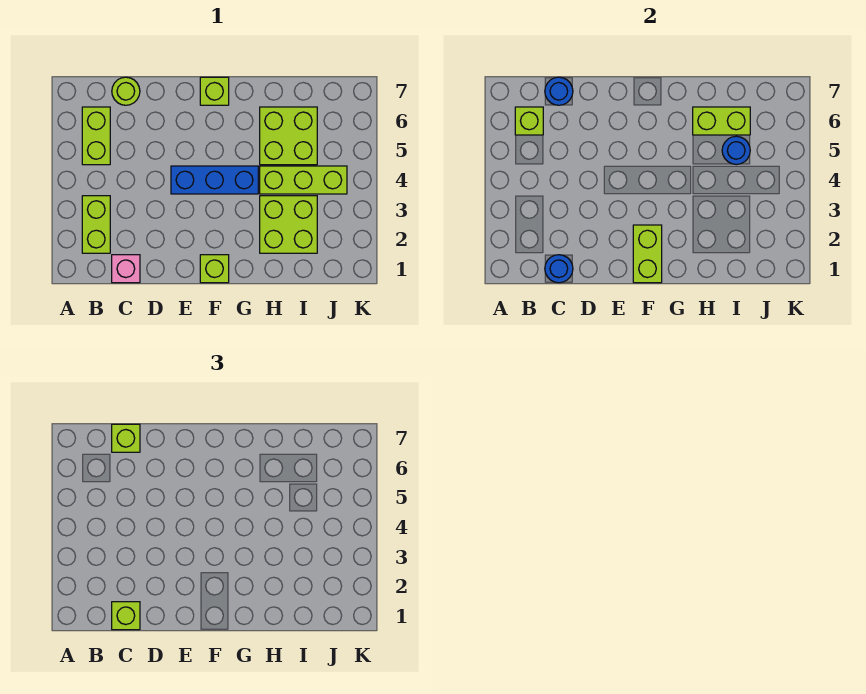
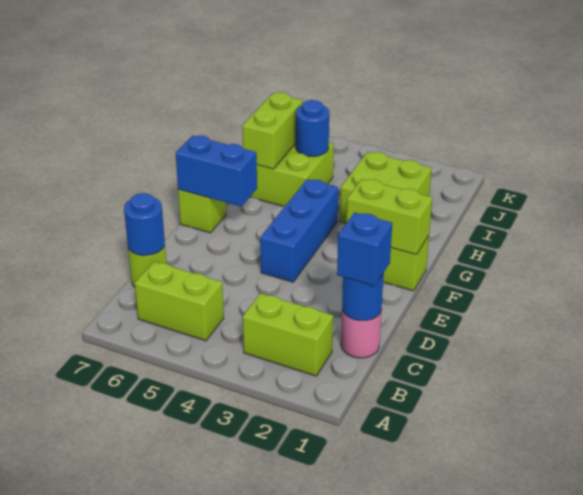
lime 1x1 brick [515,107,543,135] -> none
pink 1x1 brick [112,255,140,283] -> pink 1x1 round brick [341,310,381,358]
lime 1x1 brick [112,602,140,630] -> blue 1x1 brick [337,212,392,286]
lime 1x1 brick [112,424,140,452] -> none
none -> blue 1x2 brick [176,136,257,207]
lime 1x3 brick [260,166,347,194] -> none

